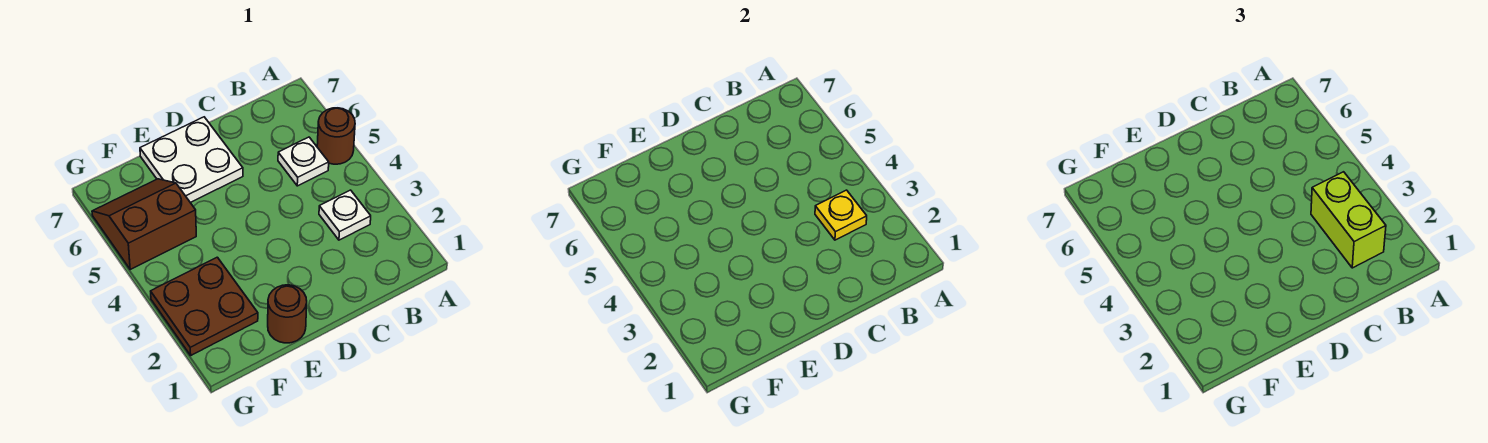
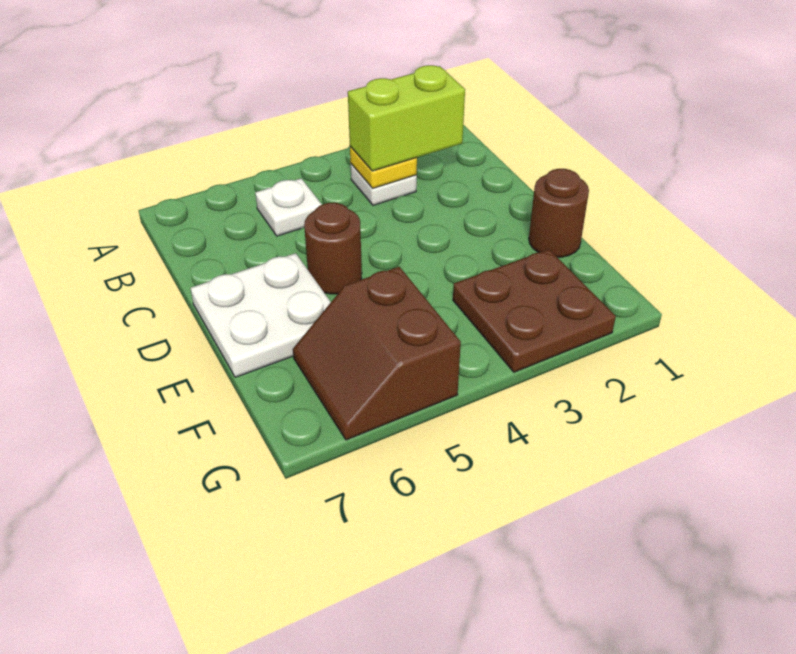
brown 1x1 round brick [317,108,355,164] -> brown 1x1 round brick moved to [304,203,362,294]

